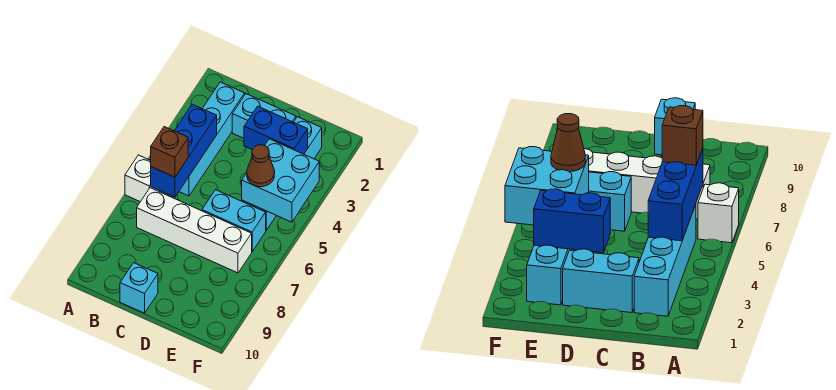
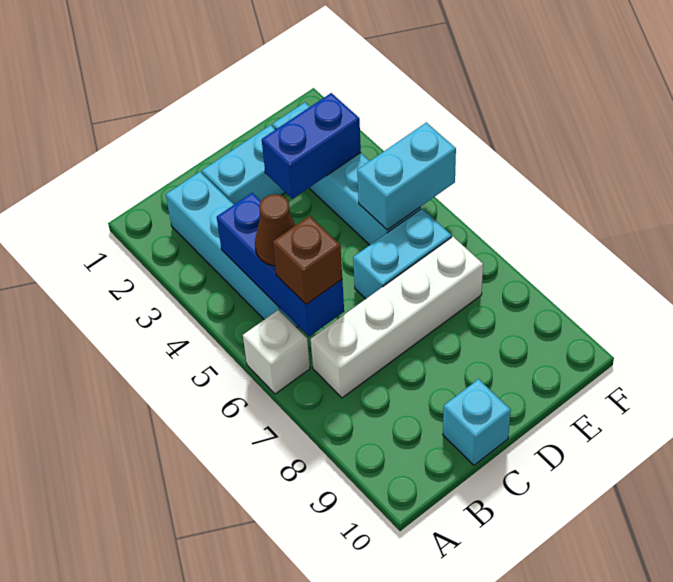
cyan 2x2 brick [242,139,319,222] -> cyan 1x2 brick [357,122,456,230]
brown 1x1 cone [247,145,275,187] -> brown 1x1 cone moved to [255,194,296,266]

